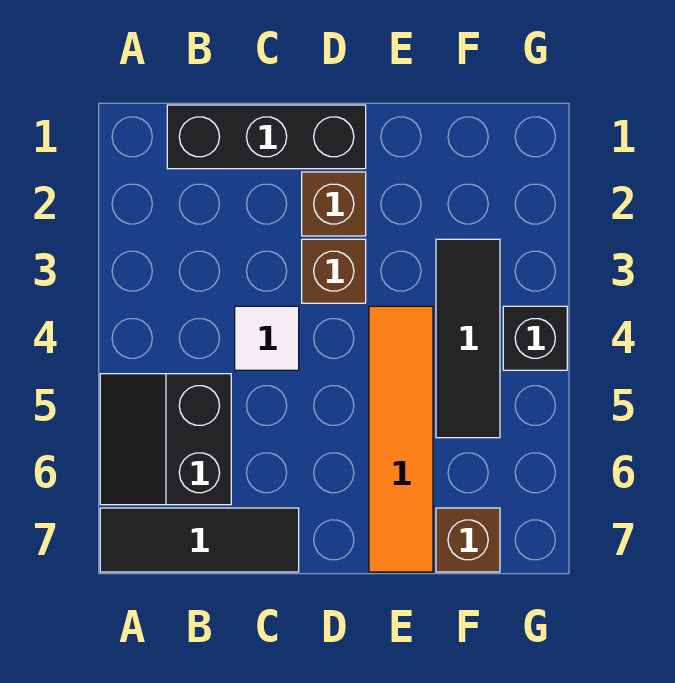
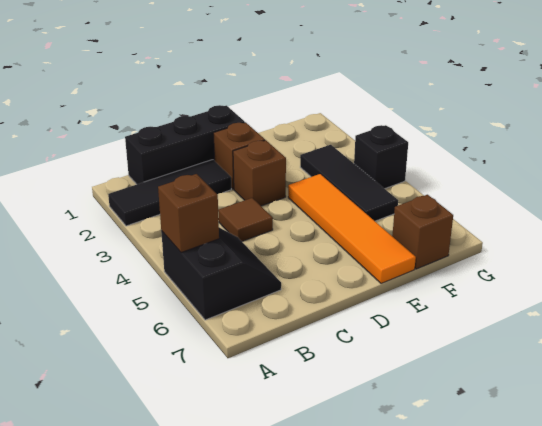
black 2x2 slope [100,374,231,505] -> black 2x2 slope turned to [161,228,281,320]
none -> brown 1x1 brick [158,174,219,253]
black 1x3 tile [100,508,299,572] -> black 1x3 tile moved to [108,160,231,226]
white 1x1 tile [235,306,299,370] -> brown 1x1 tile [218,198,273,241]

